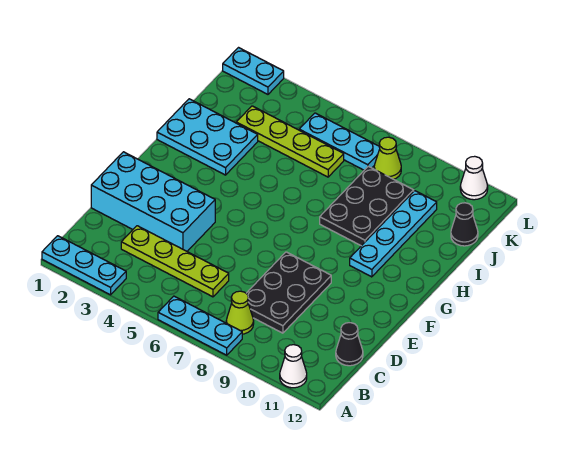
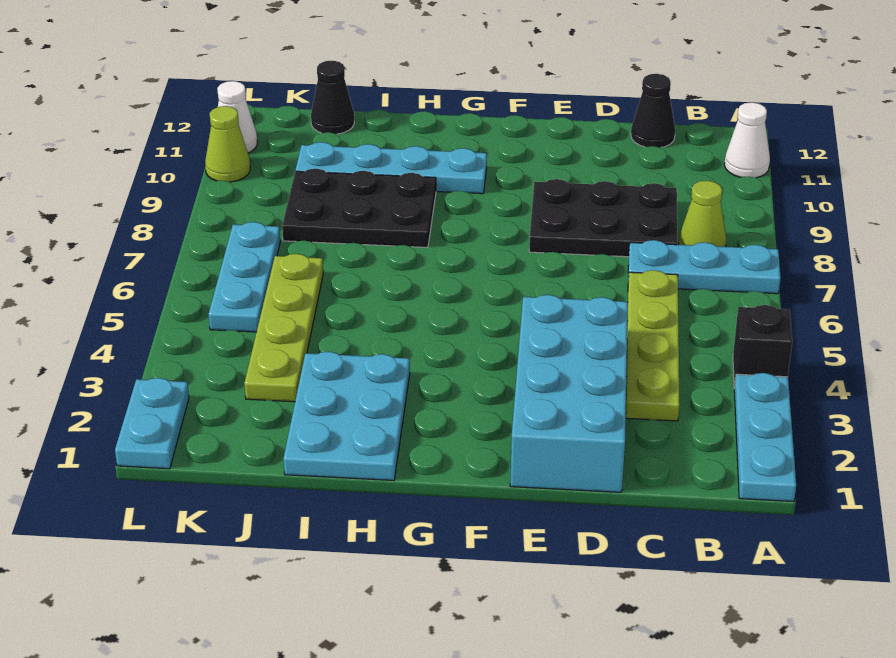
none -> black 1x1 brick [733,305,792,389]
cyan 1x3 plate [158,296,242,355] -> cyan 1x3 plate turned to [628,240,781,294]
lime 1x1 cone [374,137,401,179] -> lime 1x1 cone moved to [205,106,250,182]

